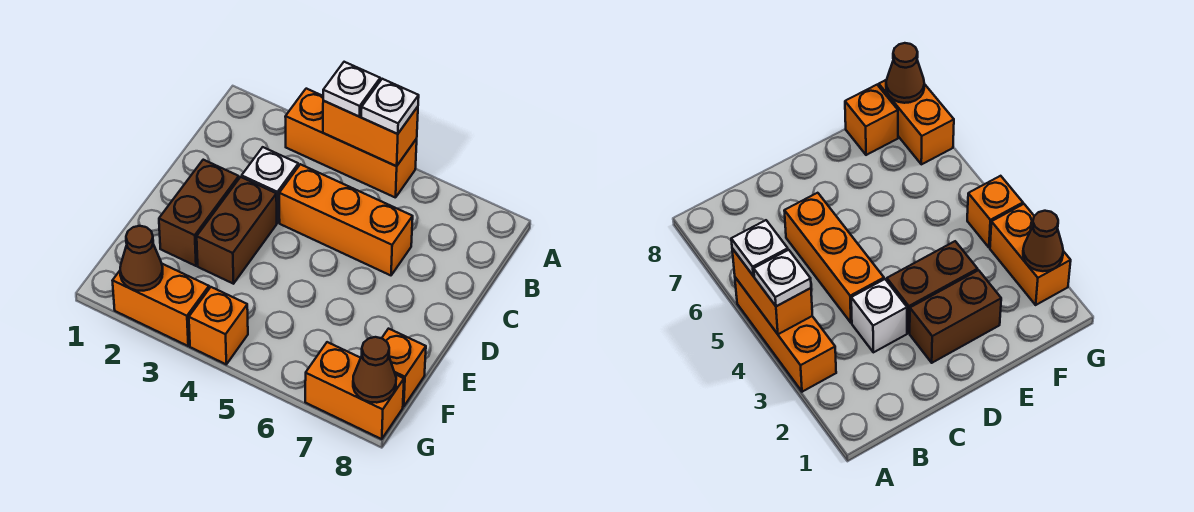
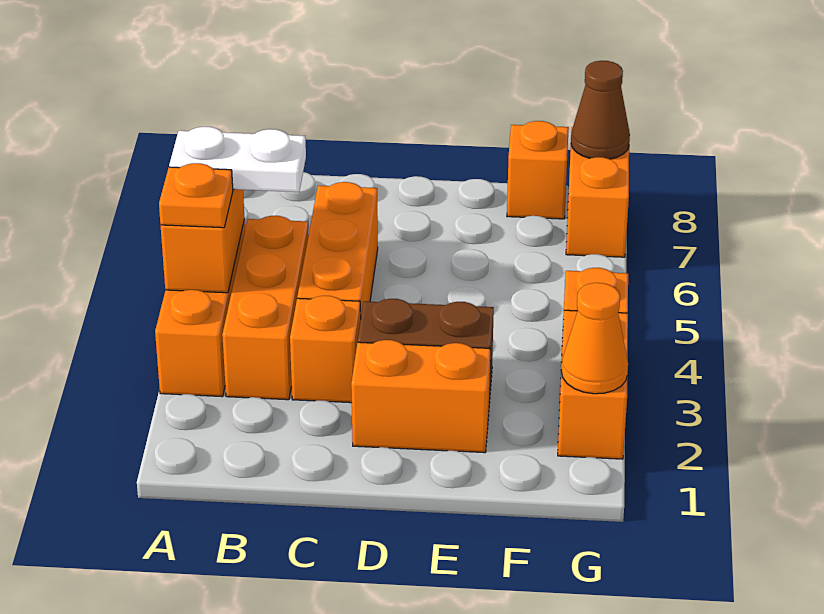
white 1x1 plate [323,62,380,116] -> orange 1x1 plate [159,163,233,228]
white 1x1 plate [361,79,419,134] -> white 1x2 plate [169,127,306,192]
none -> orange 1x3 brick [222,216,309,400]
white 1x1 brick [242,147,298,223] -> orange 1x1 brick [290,296,361,403]
brown 1x2 brick [159,160,239,266] -> orange 1x2 brick [351,340,490,453]
brown 1x1 cone [120,226,163,291] -> orange 1x1 cone [561,283,628,394]

